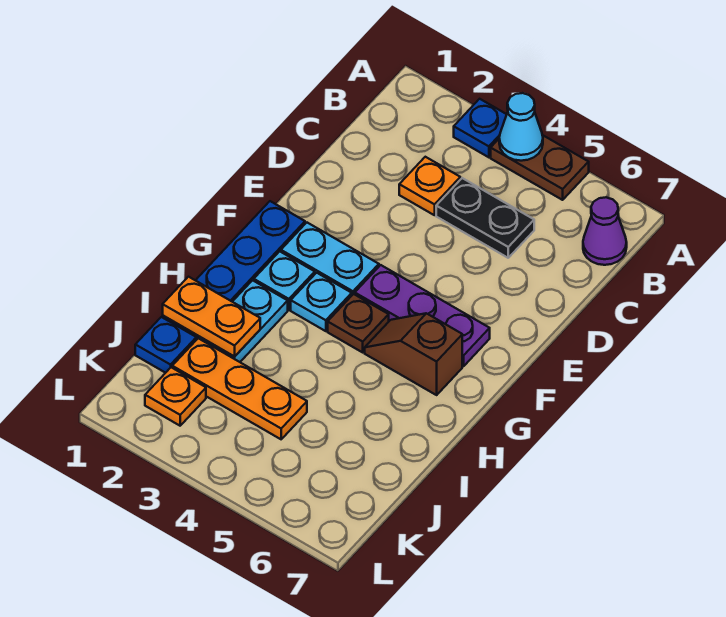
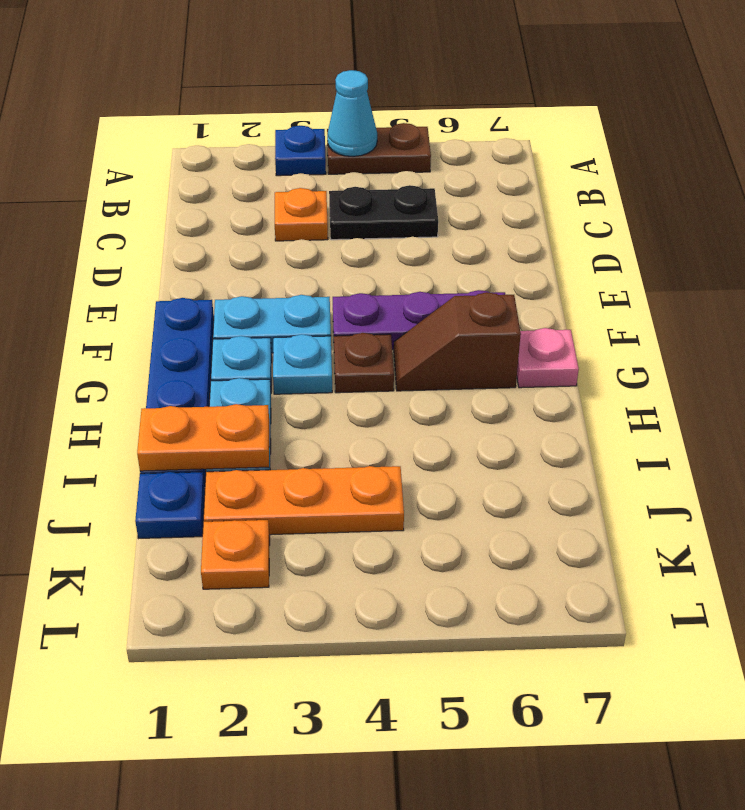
purple 1x1 cone [583,197,627,265] -> none
none -> pink 1x1 plate [517,328,579,388]

